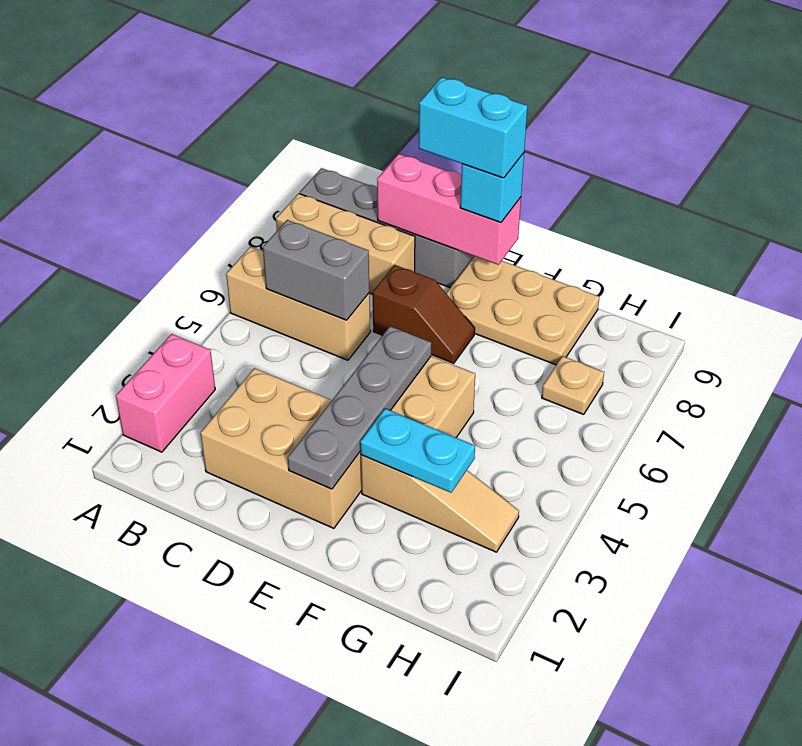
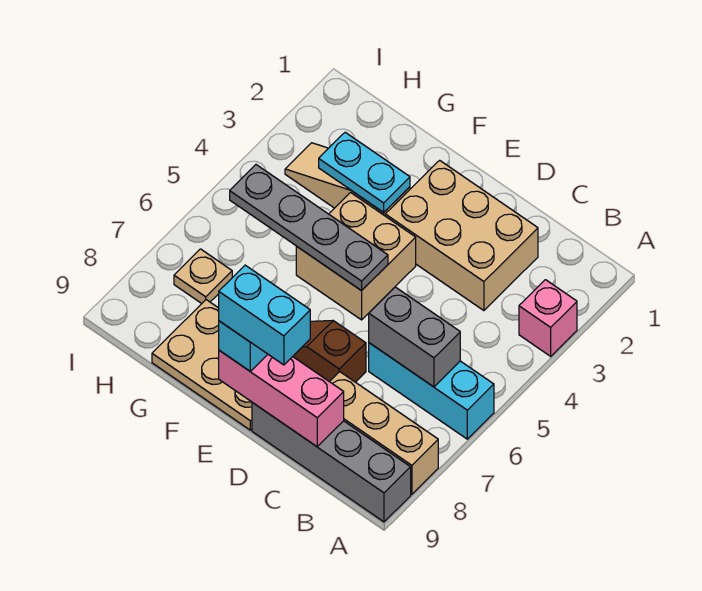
pink 1x2 brick [116,334,215,452] -> pink 1x1 brick [519,280,577,356]
tan 1x3 brick [226,247,370,360] -> cyan 1x3 brick [369,343,494,439]
grey 1x4 plate [288,326,431,489] -> grey 1x4 plate turned to [230,165,388,291]

